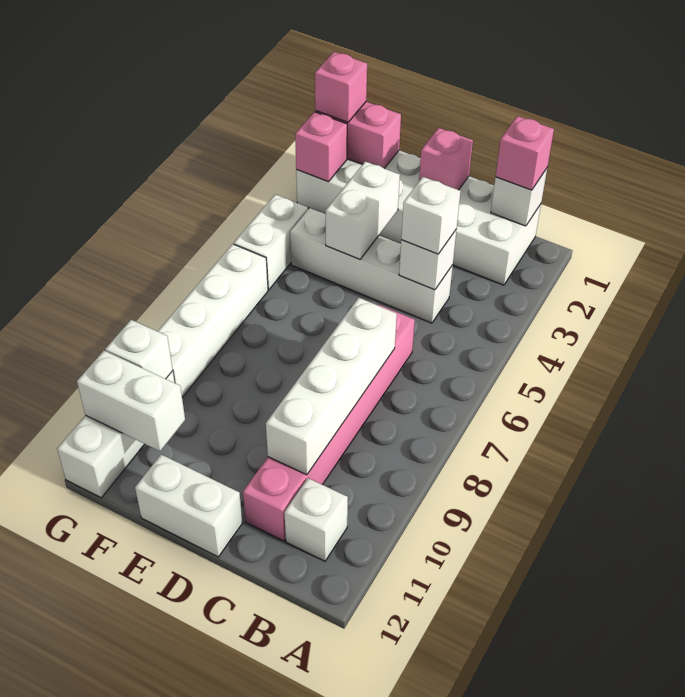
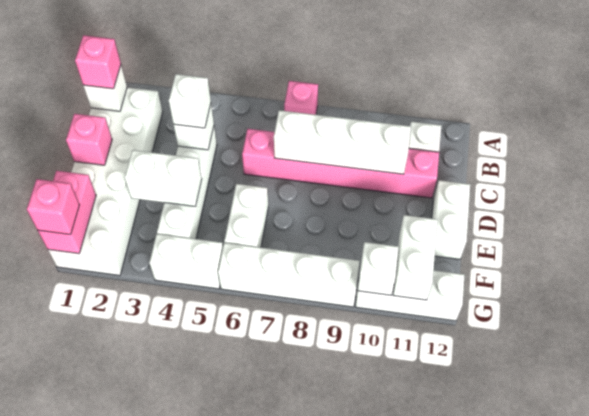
none -> white 1x2 brick [224,184,268,247]
pink 1x1 brick [295,112,347,182] -> pink 1x1 brick moved to [284,81,318,115]

